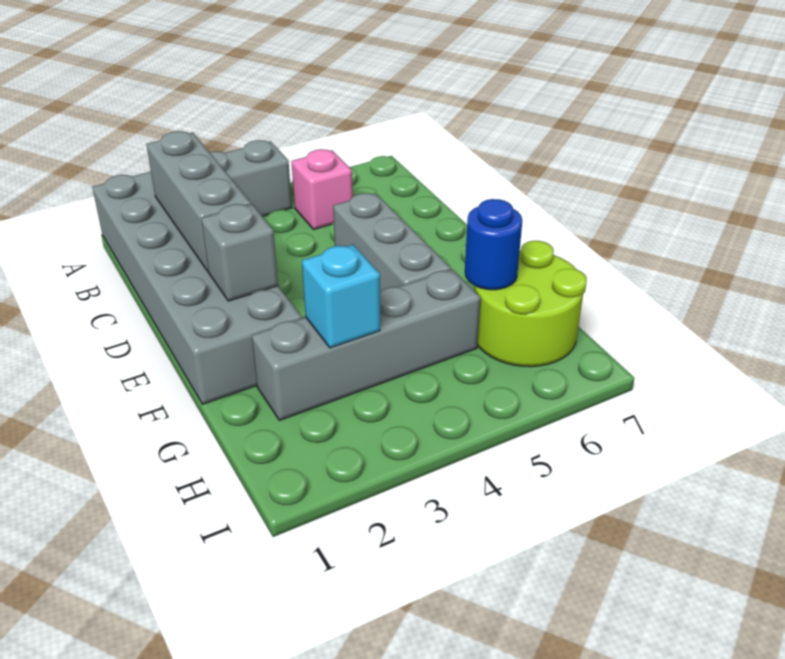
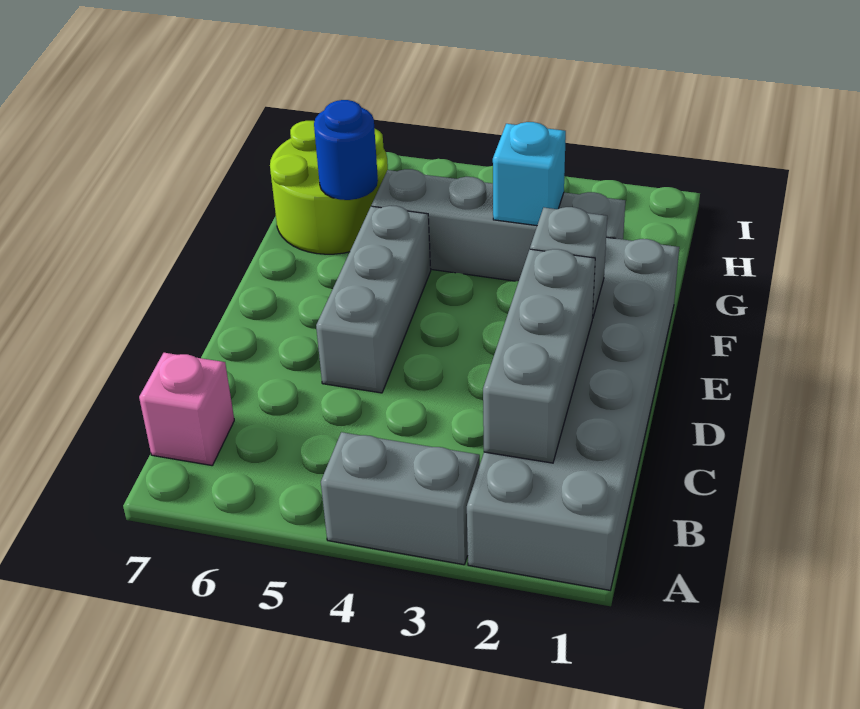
pink 1x1 brick [292,149,353,230] -> pink 1x1 brick moved to [139,353,234,466]

